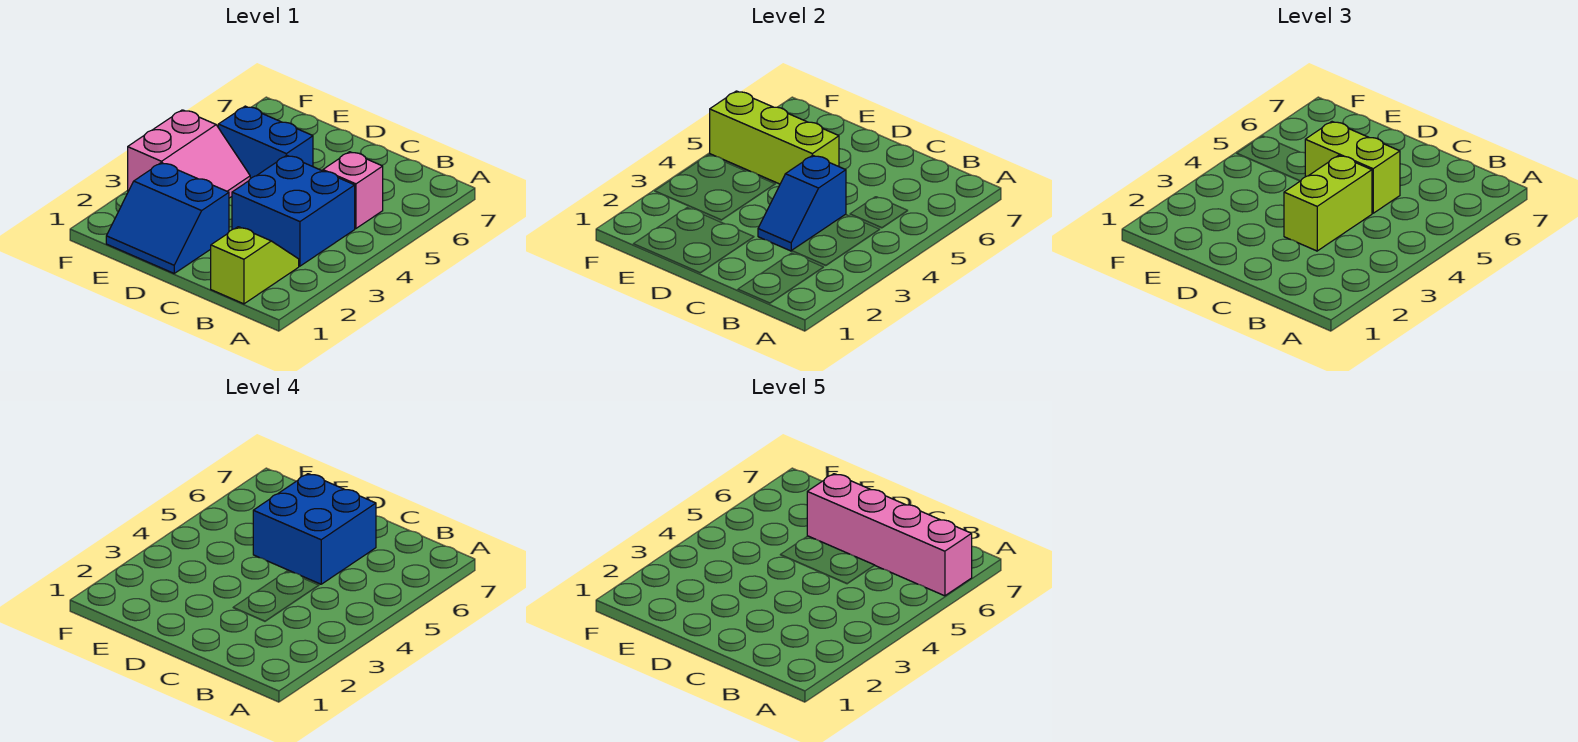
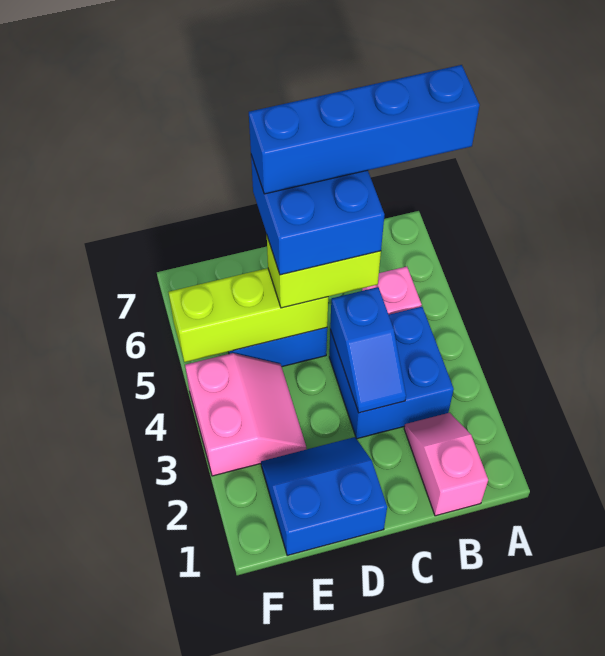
pink 1x4 brick [807,474,972,596] -> blue 1x4 brick [249,65,480,194]
lime 1x2 slope [211,227,299,304] -> pink 1x2 slope [404,413,488,516]
lime 1x2 brick [1284,155,1372,251] -> none
blue 2x2 slope [106,163,229,273] -> blue 2x2 slope turned to [261,437,387,556]

